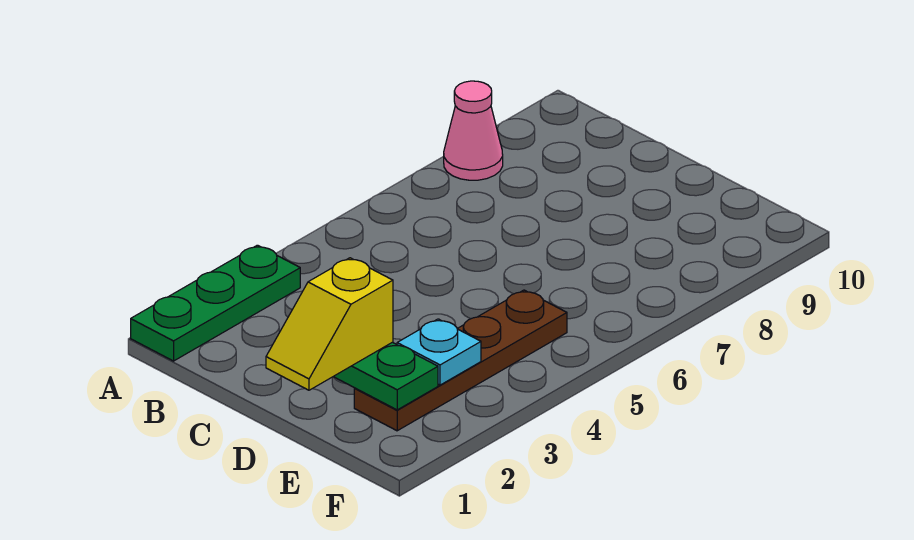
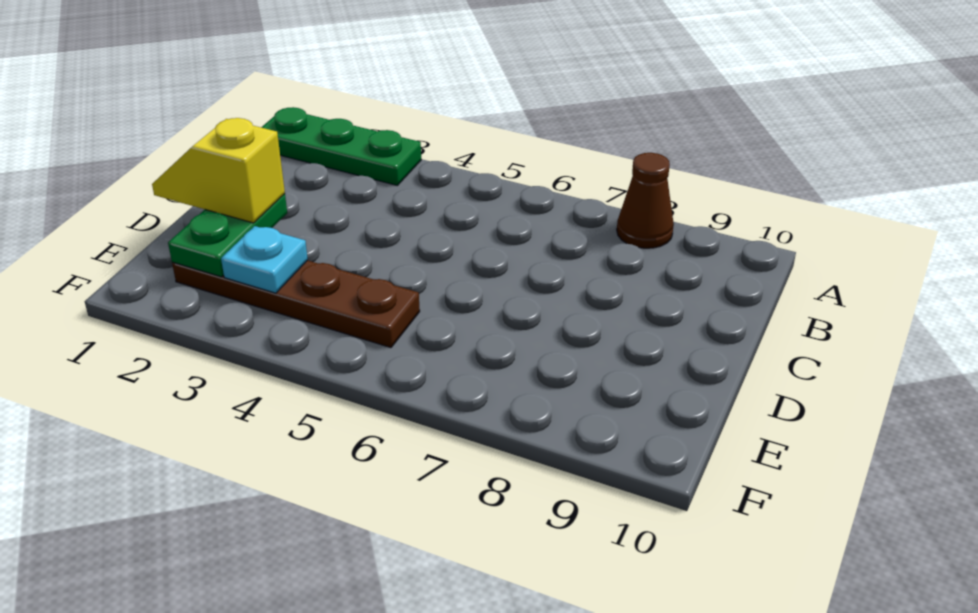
pink 1x1 cone [444,81,503,180] -> brown 1x1 cone [617,153,674,248]

